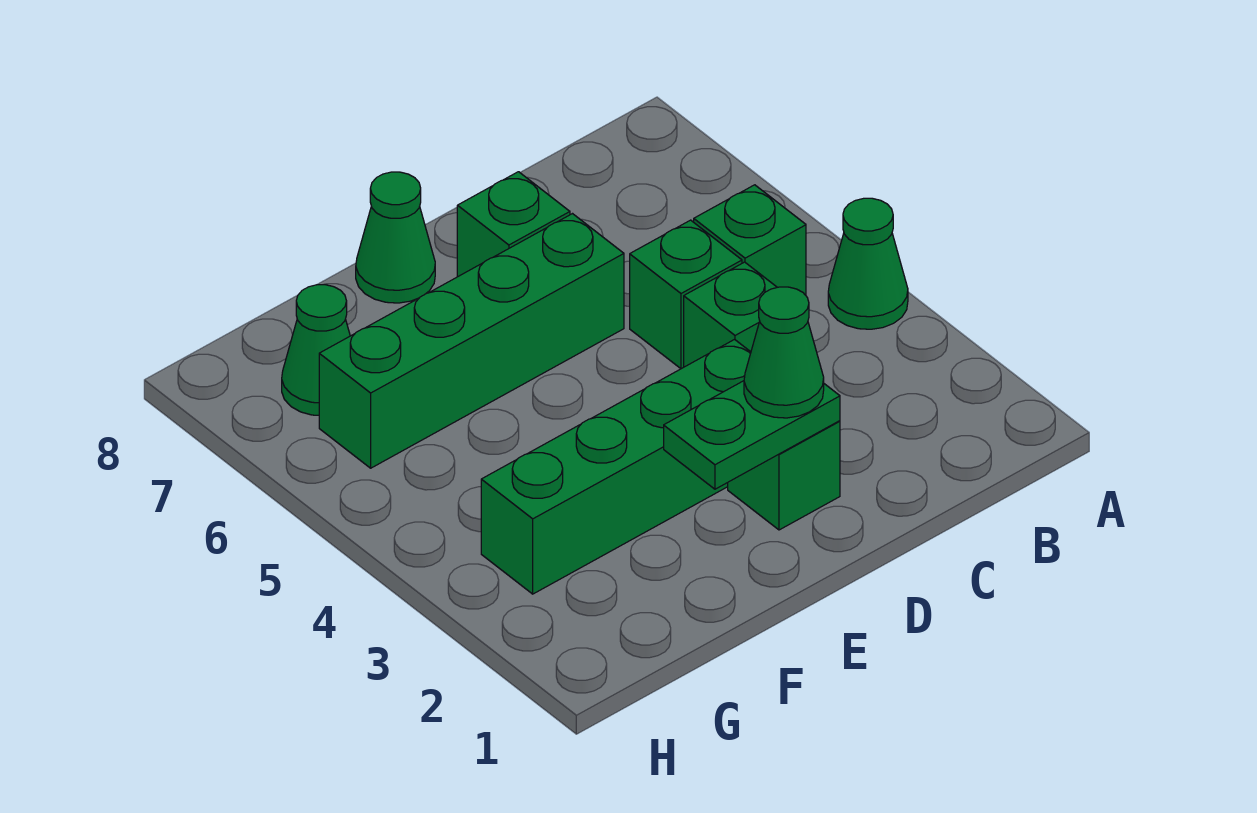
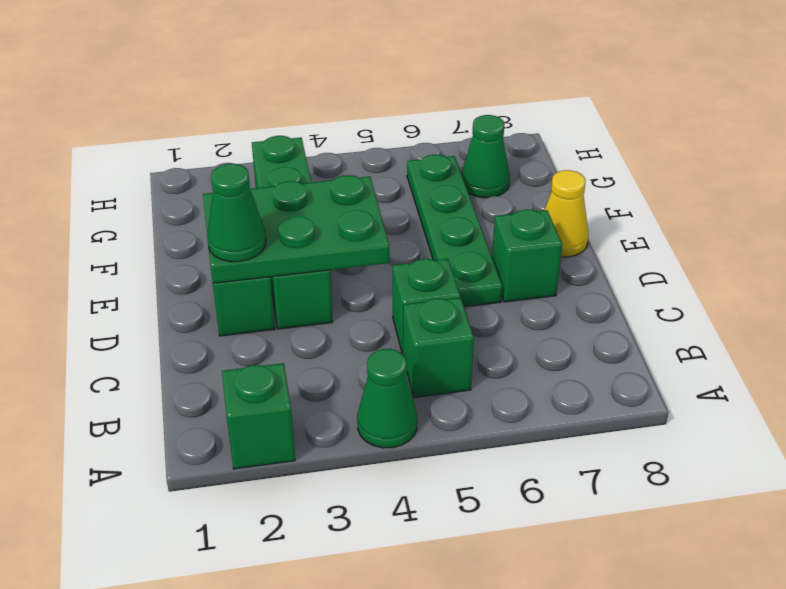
green 1x1 brick [684,262,777,367] -> green 1x1 brick moved to [222,363,295,469]
green 1x2 plate [664,381,840,489] -> green 2x3 plate [203,175,389,283]
green 1x4 brick [319,214,624,468] -> green 1x4 plate [407,155,502,307]
green 1x1 cone [356,172,435,303] -> yellow 1x1 cone [544,170,589,257]

